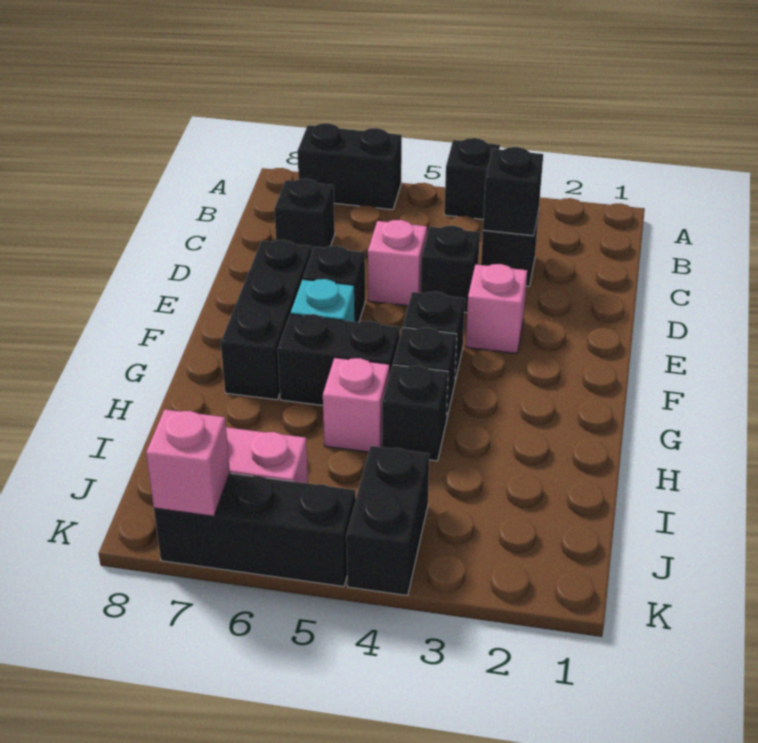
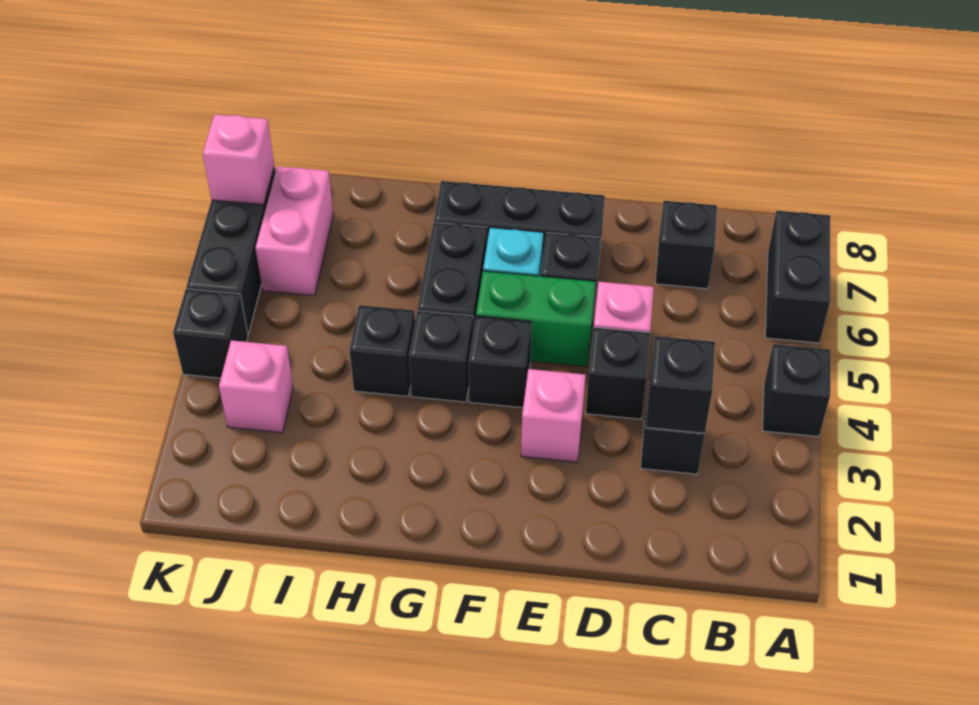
none -> green 1x2 brick [476,271,596,367]
pink 1x1 brick [323,358,390,452] -> pink 1x1 brick moved to [219,340,293,433]
black 1x2 brick [346,446,429,596] -> black 1x1 brick [173,289,248,378]

